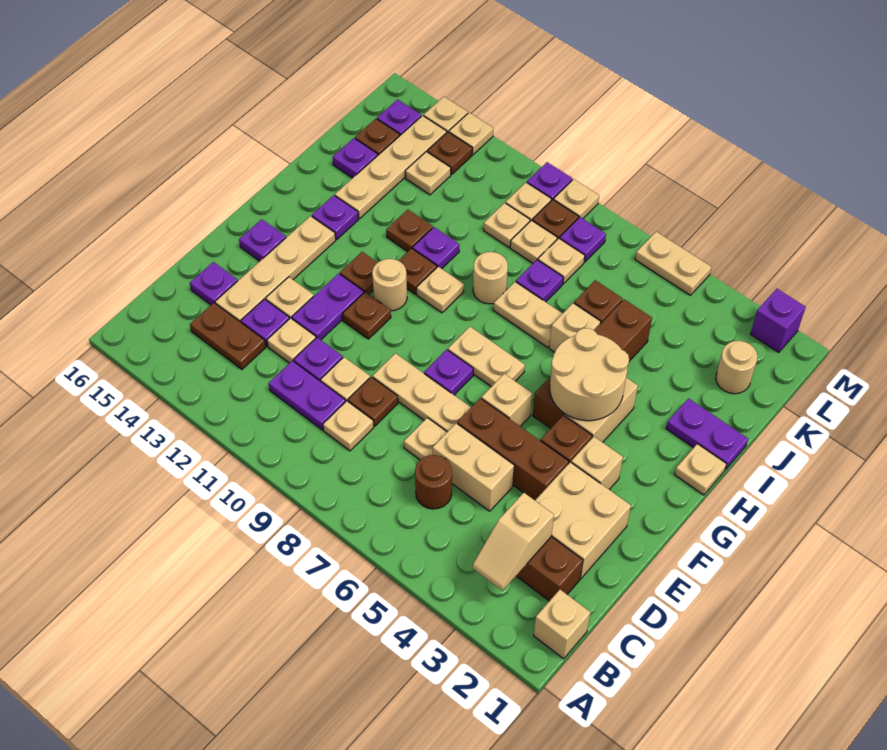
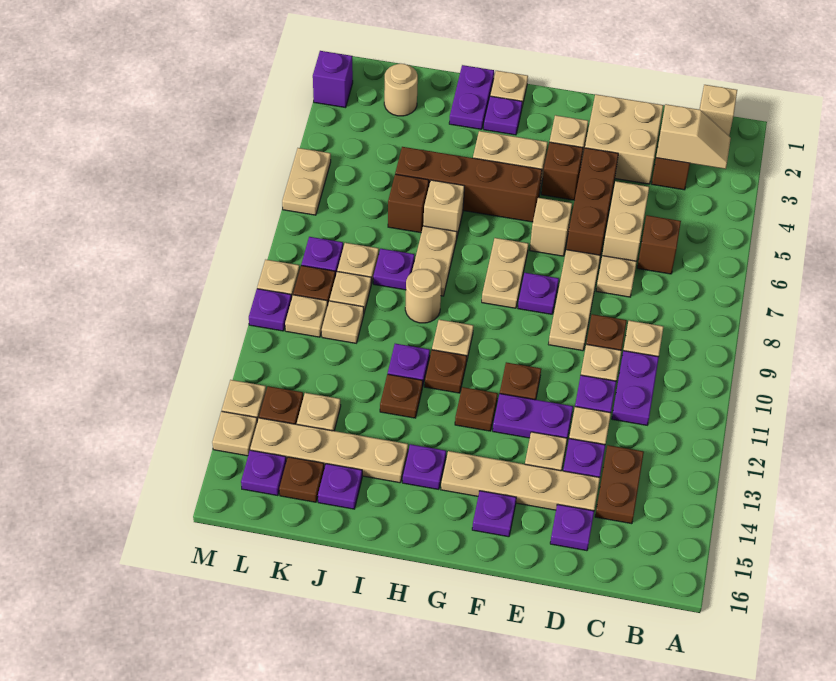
brown 1x1 round brick [415,455,452,509] -> brown 1x1 brick [637,215,681,274]
tan 2x2 round brick [550,328,629,421] -> none
tan 1x1 round brick [372,259,407,311] -> none
none -> purple 1x1 plate [484,96,522,135]

